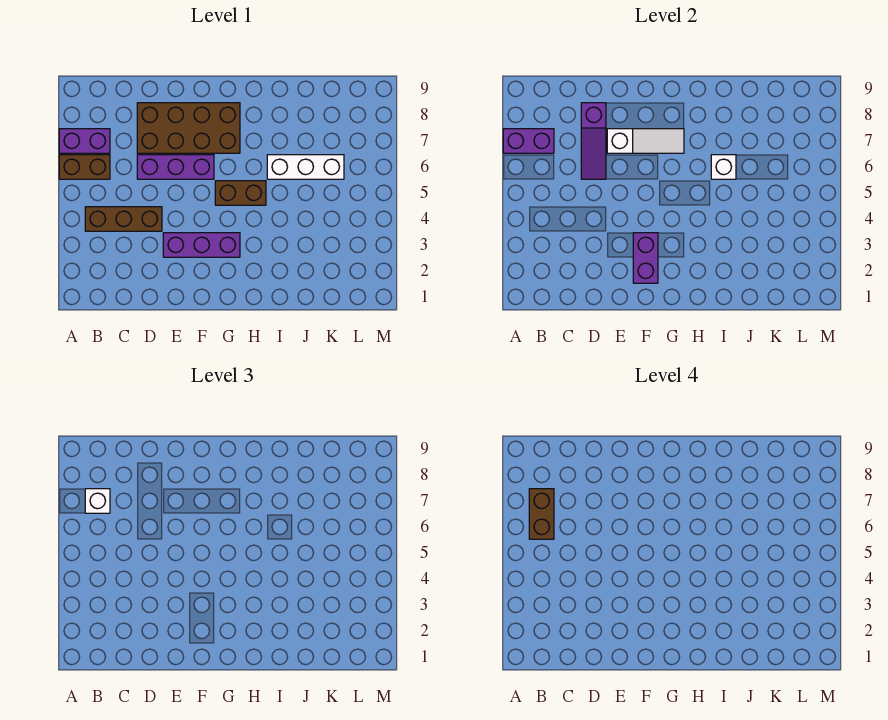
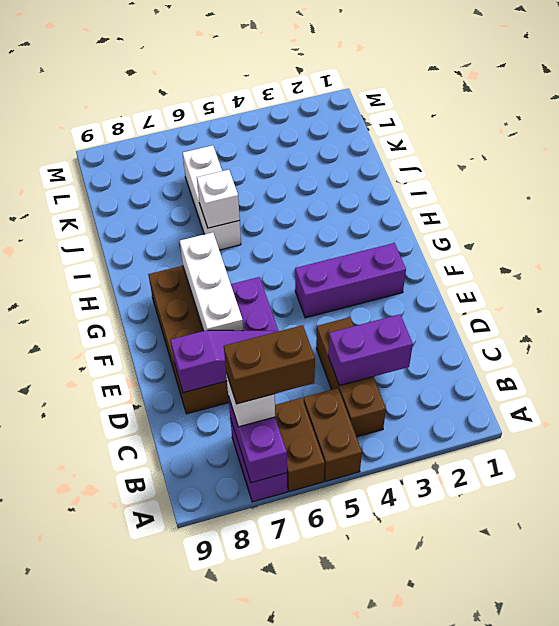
purple 1x3 brick [163,233,240,257] -> purple 1x3 brick turned to [295,243,406,318]
white 1x3 slope [607,129,684,153] -> white 1x3 brick [180,232,243,331]
purple 1x2 brick [633,233,658,283] -> purple 1x2 brick moved to [328,314,413,386]
brown 1x2 brick [215,181,266,205] -> brown 1x2 brick moved to [304,388,362,481]

